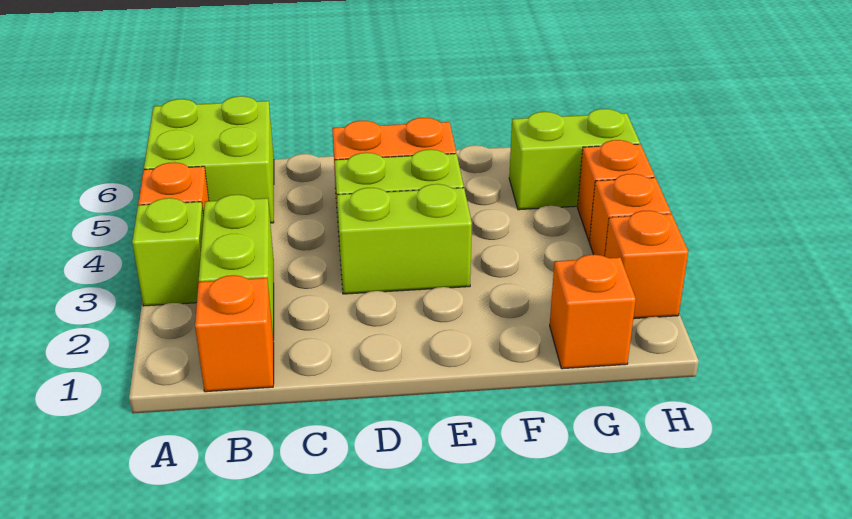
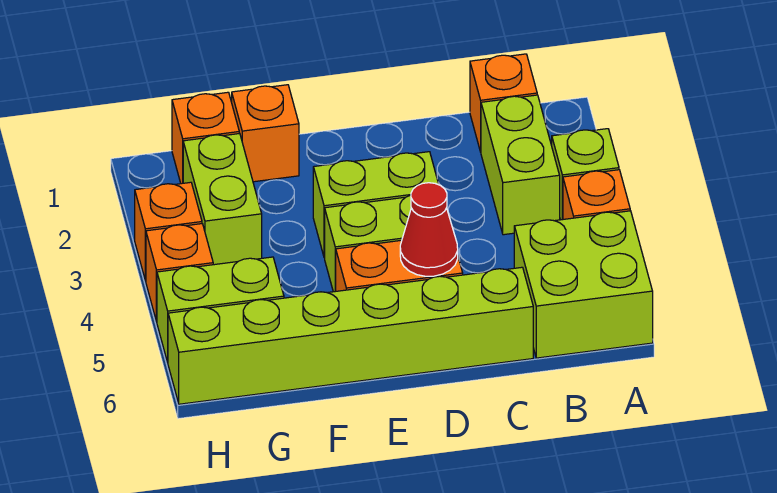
none -> lime 1x6 brick [168,267,533,404]
none -> red 1x1 cone [400,183,458,276]
none -> lime 1x2 brick [183,133,262,265]
orange 1x1 brick [605,211,688,319] -> orange 1x1 brick moved to [232,85,299,182]

